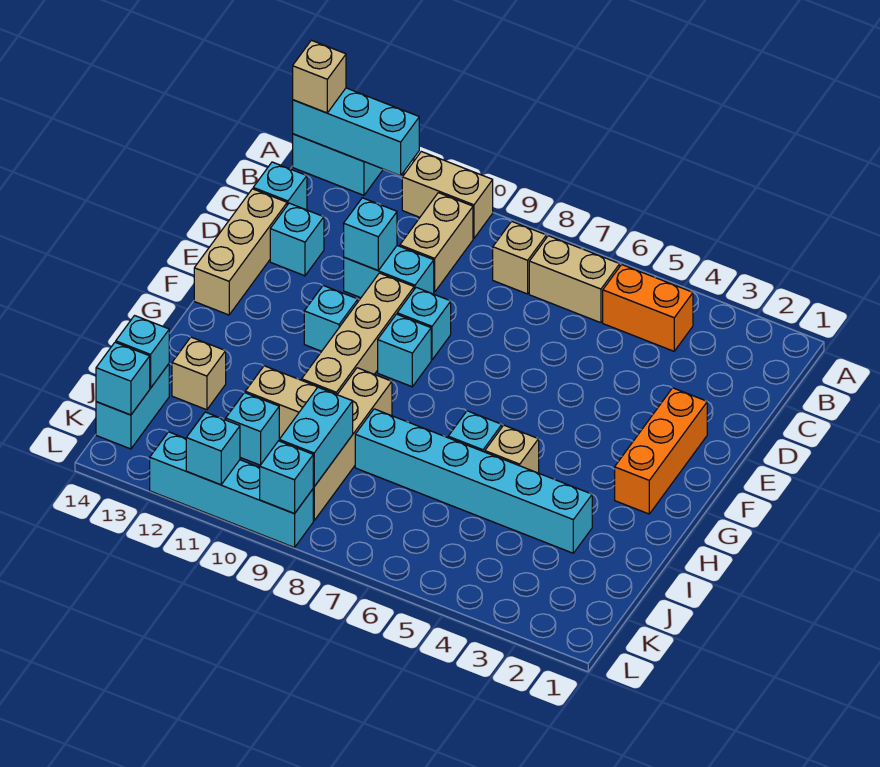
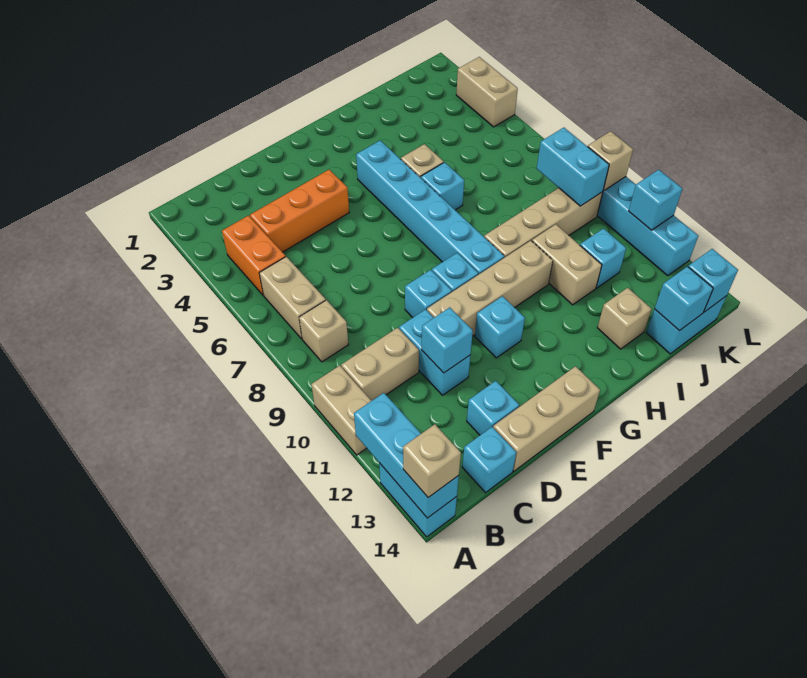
orange 1x3 brick [615,388,707,514] -> orange 1x3 brick moved to [250,170,349,252]
cyan 1x6 brick [355,409,592,553] -> cyan 1x6 brick moved to [356,141,504,275]
cyan 1x2 brick [279,387,353,487] -> cyan 1x2 brick turned to [537,128,609,206]
none -> tan 1x2 brick [456,57,518,127]
cyan 1x1 brick [260,441,313,514] -> tan 1x1 brick [588,131,633,191]

